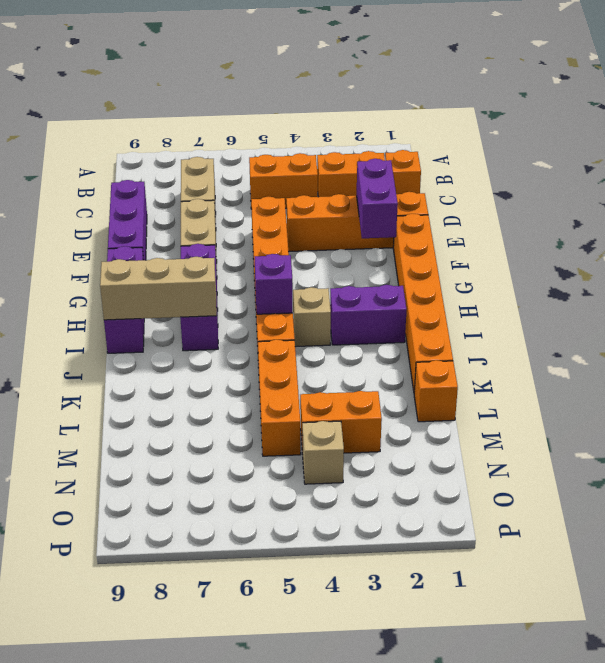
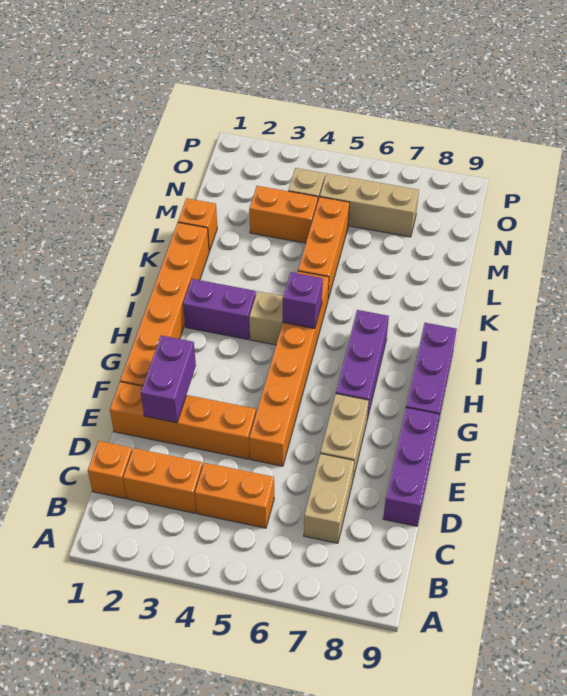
tan 1x3 brick [100,257,217,320] -> tan 1x3 brick moved to [320,174,419,237]

